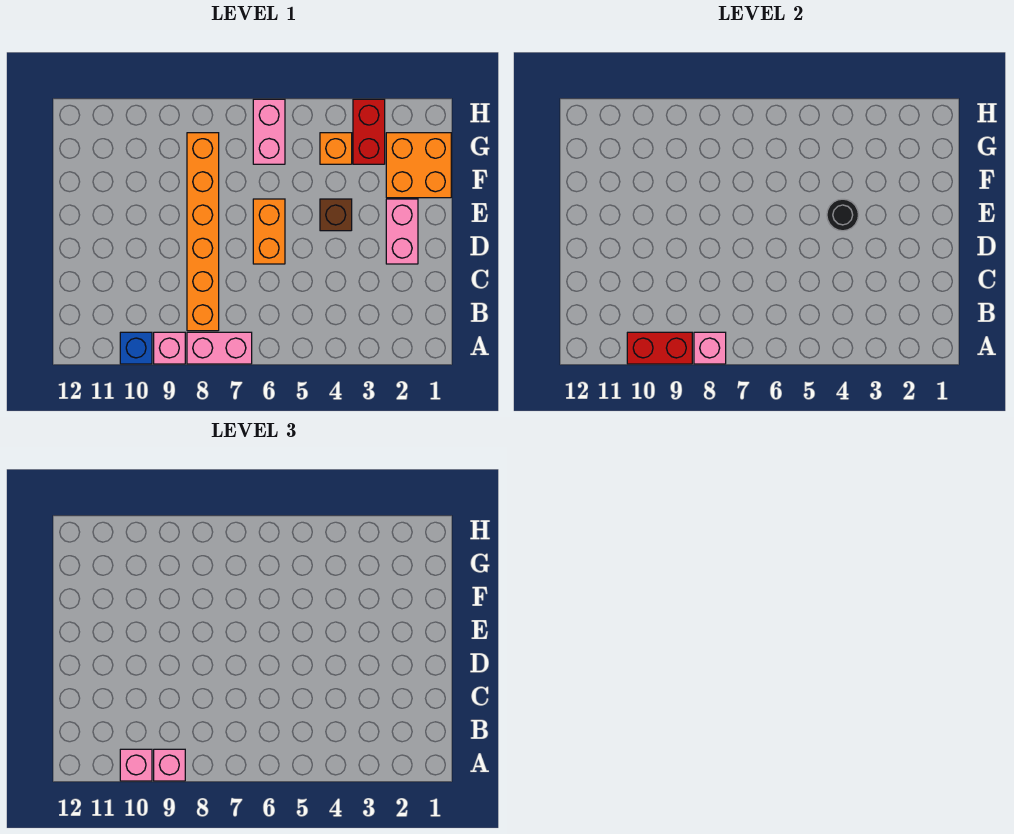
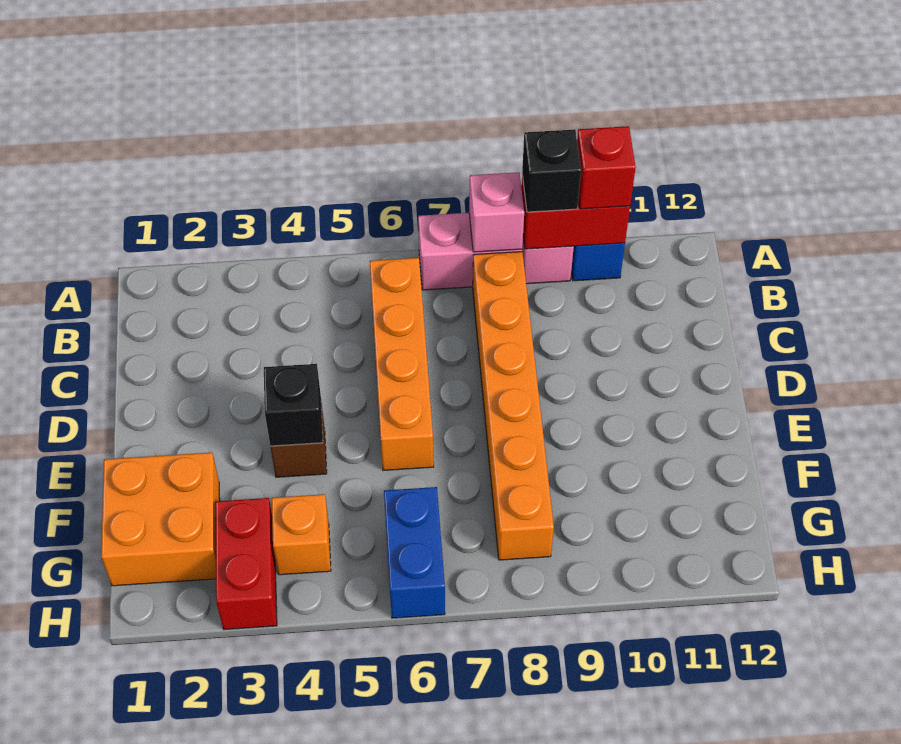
pink 1x1 brick [154,749,185,781] -> black 1x1 brick [522,129,581,212]
pink 1x1 brick [120,749,152,781] -> red 1x1 brick [577,126,636,209]
pink 1x2 brick [386,199,418,264] -> none
orange 1x2 brick [253,199,285,264] -> orange 1x4 brick [370,258,434,470]
black 1x1 round brick [827,199,858,231] -> black 1x1 brick [264,364,323,446]
pink 1x2 brick [253,99,285,164] -> blue 1x2 brick [384,487,445,618]

